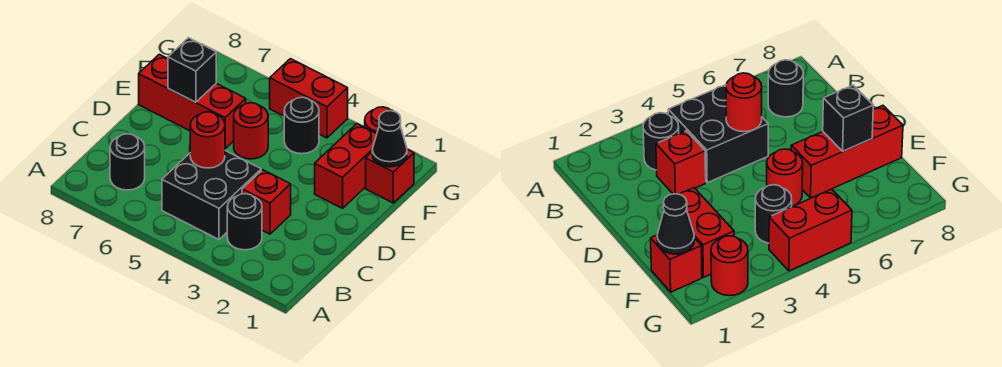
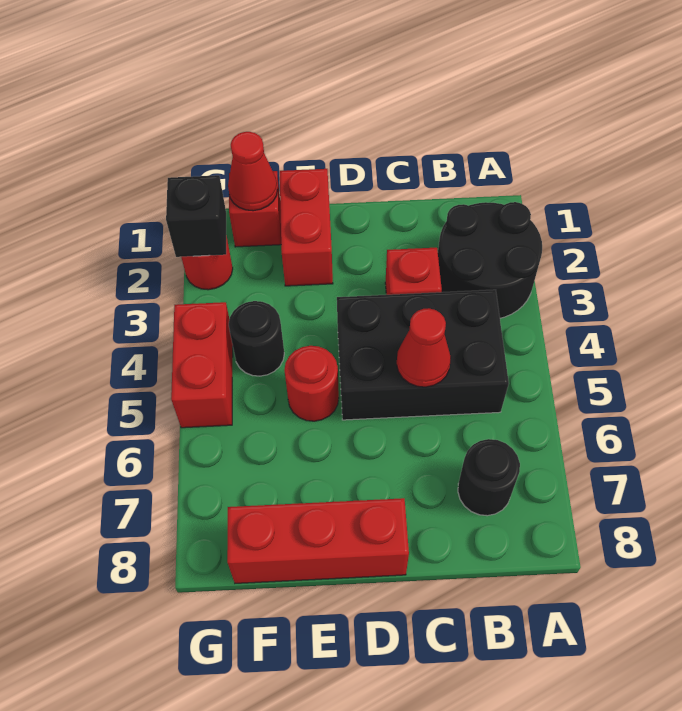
black 1x1 round brick [227,194,262,250] -> black 2x2 round brick [438,202,542,318]
black 2x2 brick [162,151,261,239] -> black 2x3 brick [337,290,509,420]
red 1x1 round brick [190,112,225,168] -> red 1x1 cone [397,308,451,387]
red 1x2 brick [315,124,377,208] -> red 1x2 brick turned to [280,169,333,286]
red 1x3 brick [139,54,246,149] -> red 1x3 brick turned to [227,498,409,583]
black 1x1 brick [168,38,216,102] -> black 1x1 brick moved to [166,175,226,257]
black 1x1 cone [372,111,407,167] -> red 1x1 cone [228,132,278,211]

